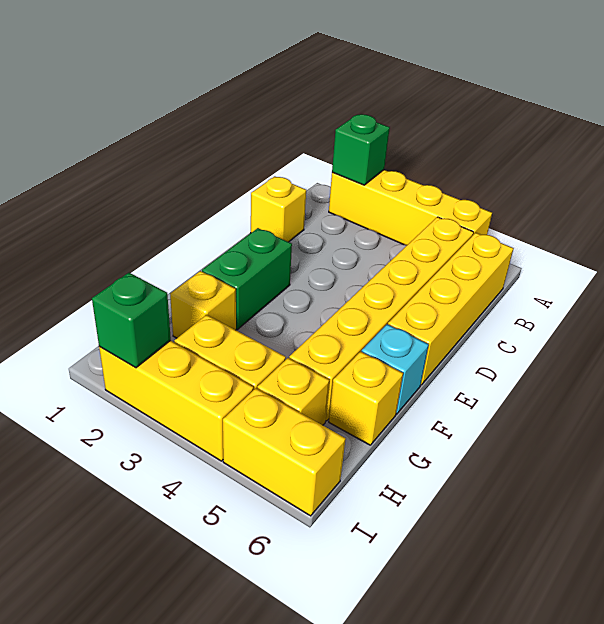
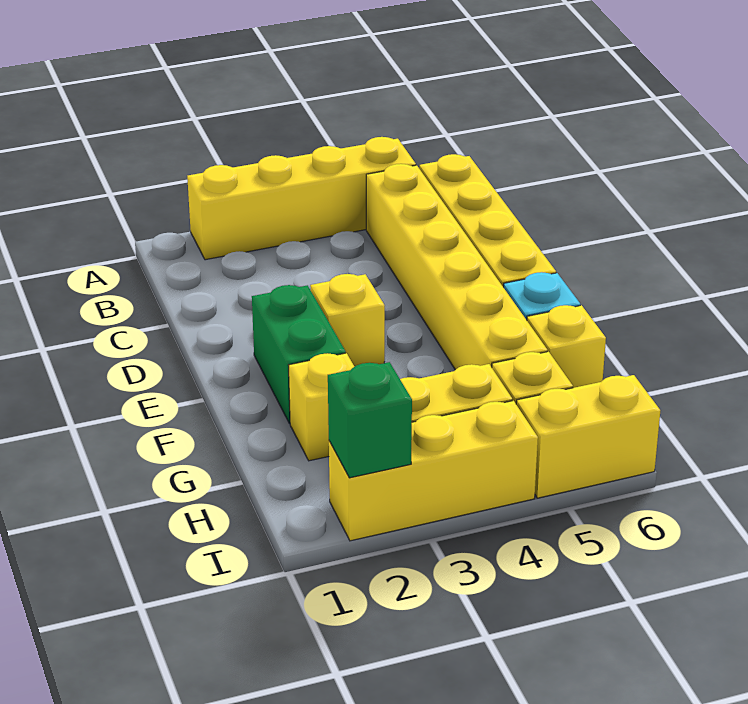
green 1x1 brick [332,114,390,185] -> none
yellow 1x1 brick [251,176,306,242] -> yellow 1x1 brick moved to [310,274,385,367]

